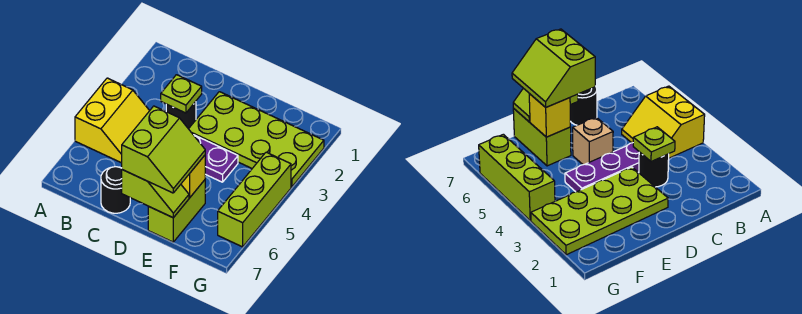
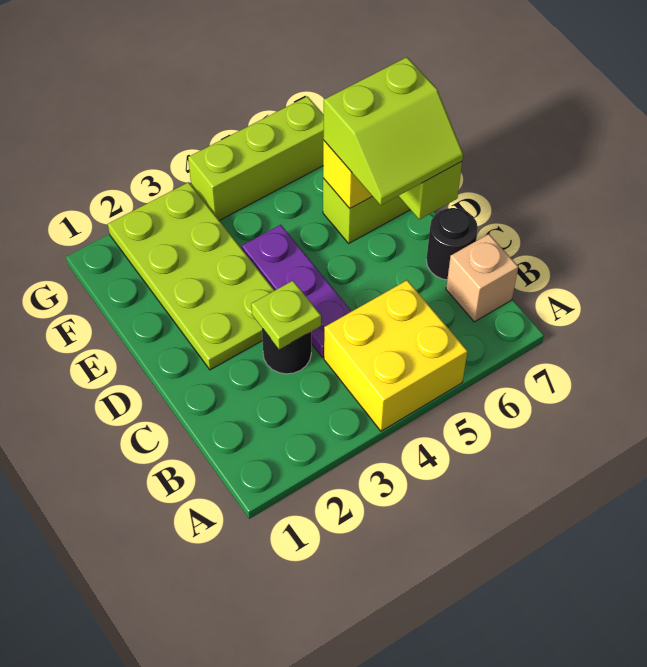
yellow 2x2 slope [75,78,149,163] -> yellow 2x2 brick [324,280,467,431]
tan 1x1 brick [573,117,613,165] -> tan 1x1 brick moved to [446,234,518,322]
lime 2x2 slope [122,106,205,193] -> lime 2x2 slope turned to [323,57,463,205]

